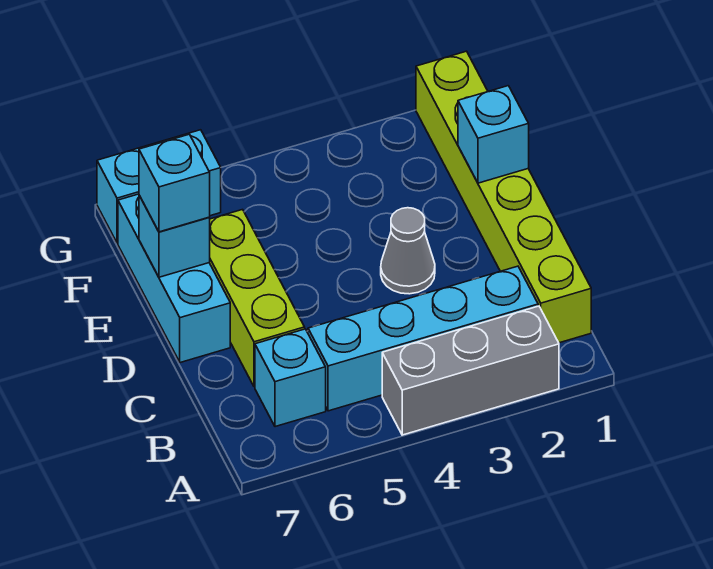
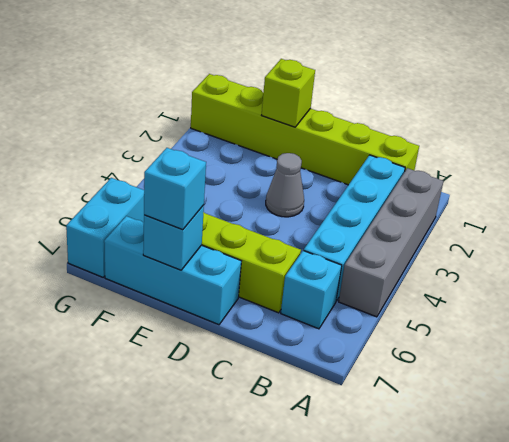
grey 1x3 brick [382,306,559,435] -> grey 1x4 brick [339,168,443,317]
cyan 1x1 brick [458,86,529,183] -> lime 1x1 brick [262,59,315,127]

